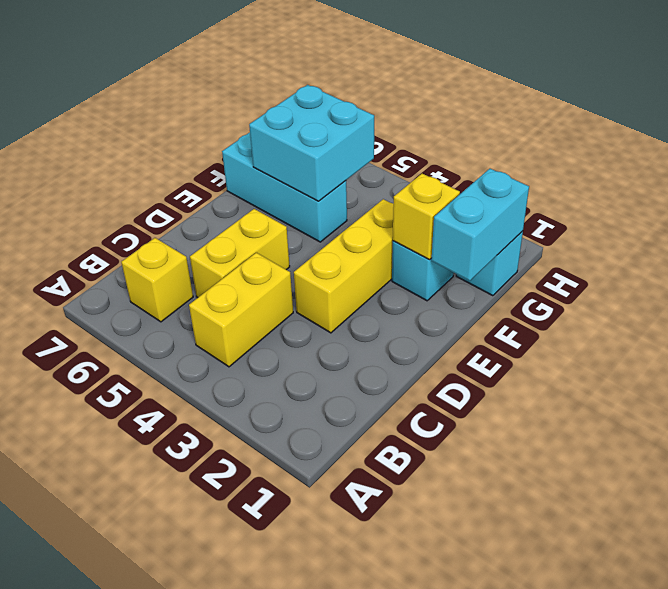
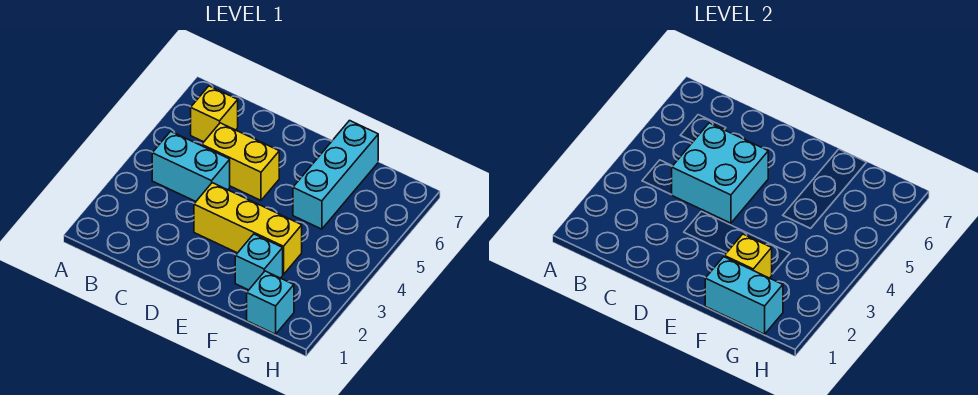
yellow 1x2 brick [189,253,293,367] -> cyan 1x2 brick [152,131,230,201]
cyan 2x2 brick [249,85,374,201] -> cyan 2x2 brick moved to [672,123,768,223]

